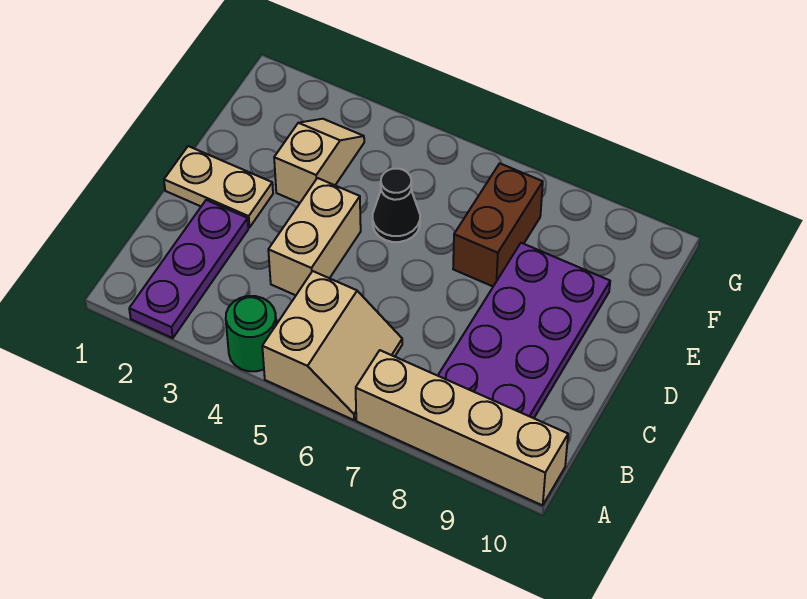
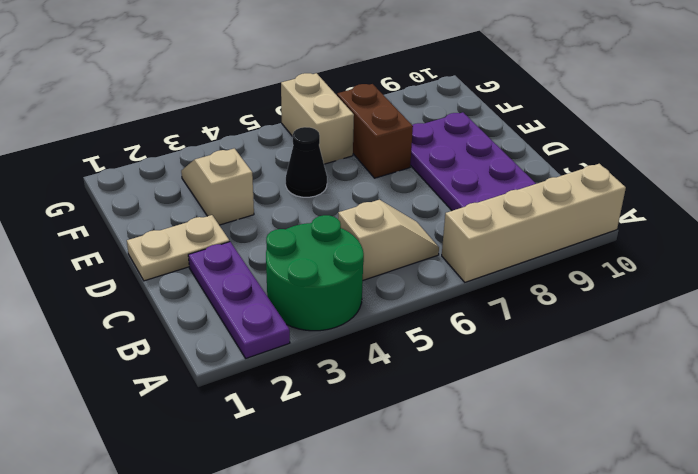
green 1x1 round brick [226,296,276,371] -> green 2x2 round brick [266,215,364,331]
tan 2x2 slope [262,271,402,420] -> tan 1x2 slope [338,200,439,280]
tan 1x2 brick [268,178,361,295] -> tan 1x2 brick moved to [281,73,354,164]

